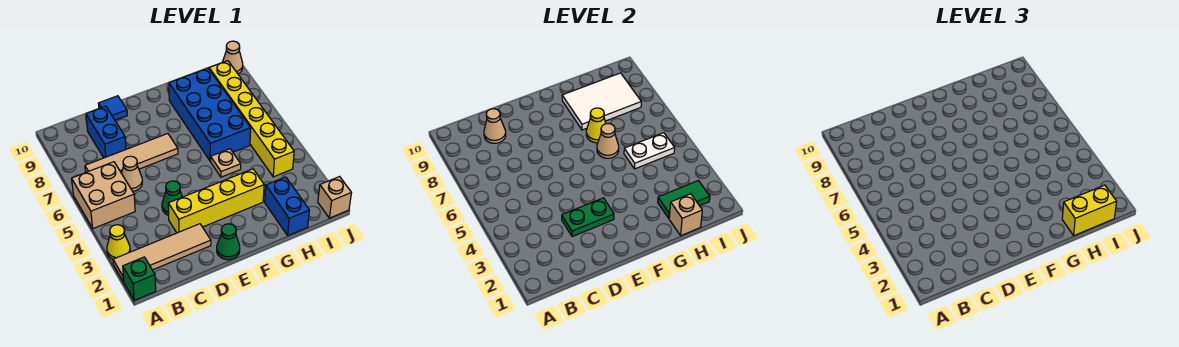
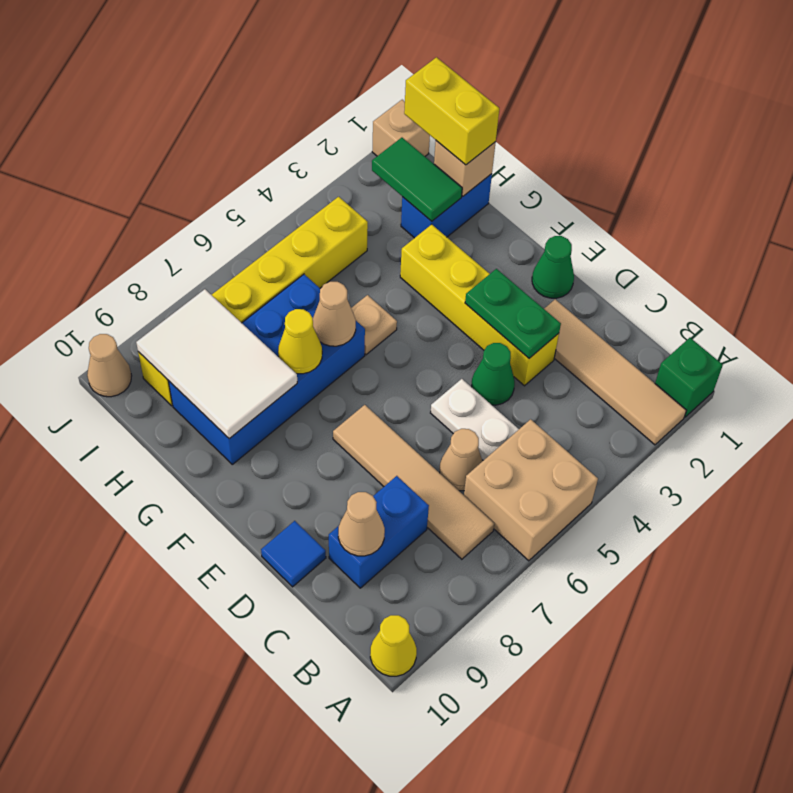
yellow 1x1 cone [107,225,130,259] -> yellow 1x1 cone moved to [370,615,417,676]
white 1x2 plate [624,133,675,169] -> white 1x2 plate moved to [431,379,519,461]

